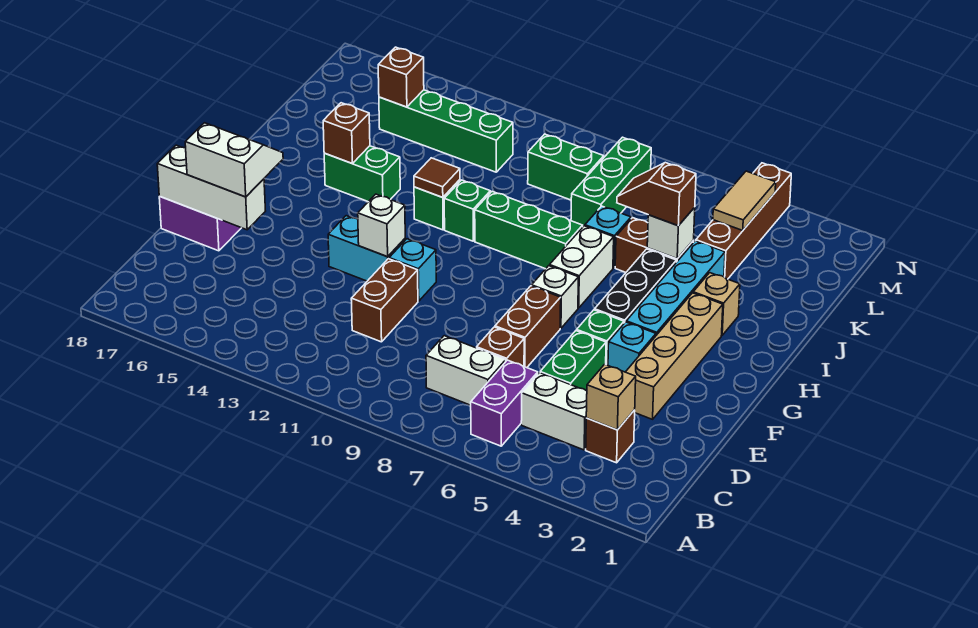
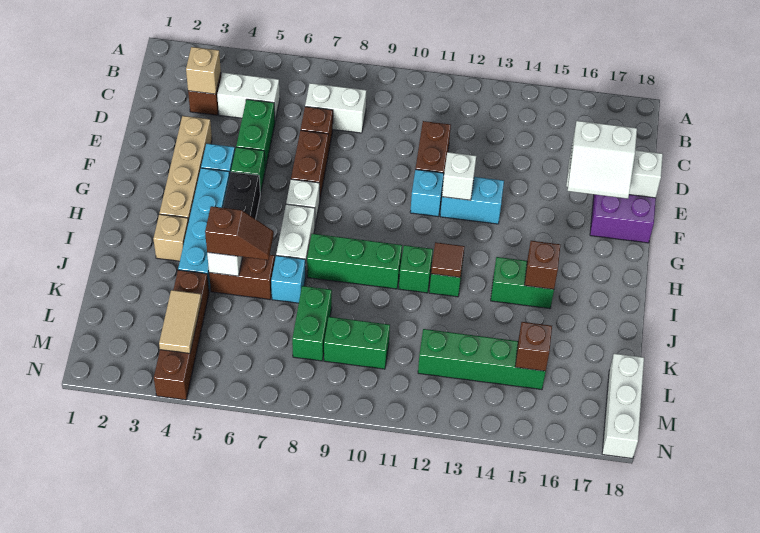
purple 1x2 brick [471,360,538,446] -> none
green 1x3 brick [571,137,651,226] -> green 1x2 brick [292,286,332,361]
none -> white 1x3 brick [602,353,644,459]

